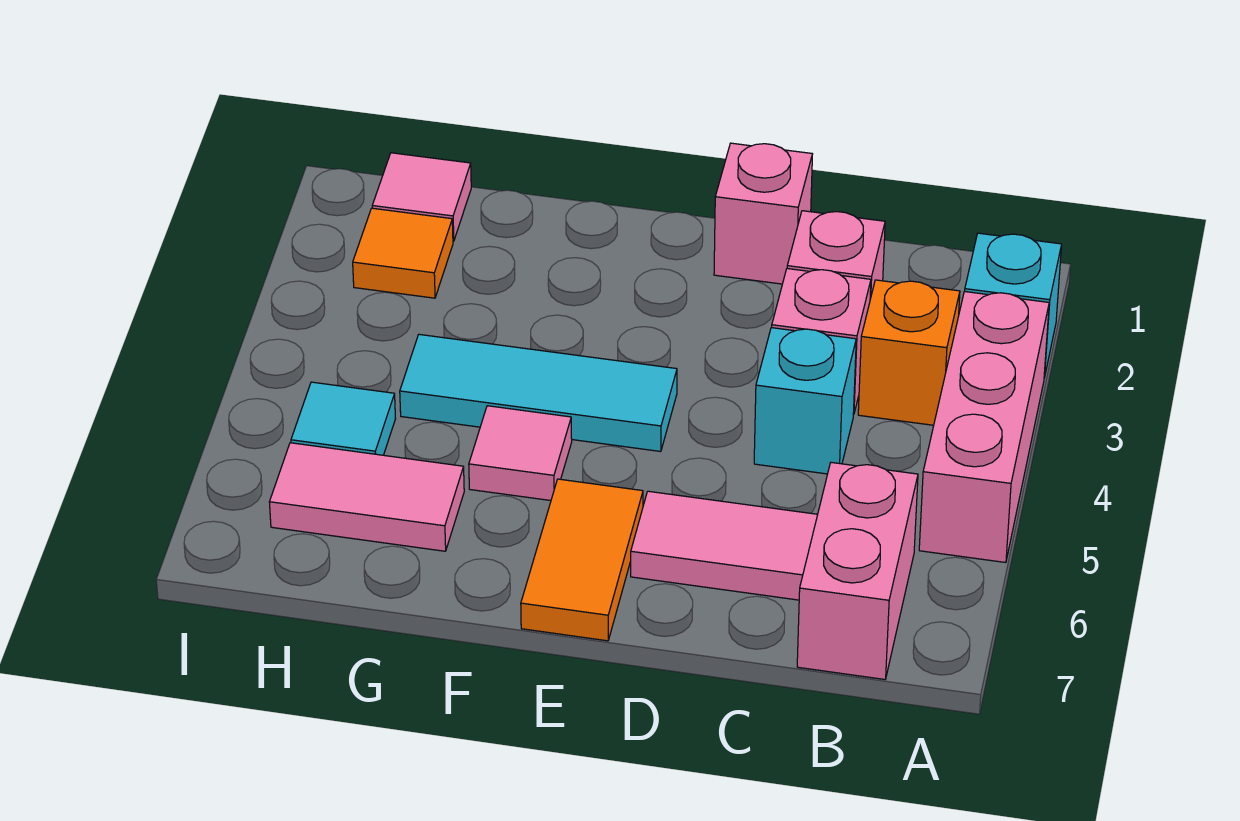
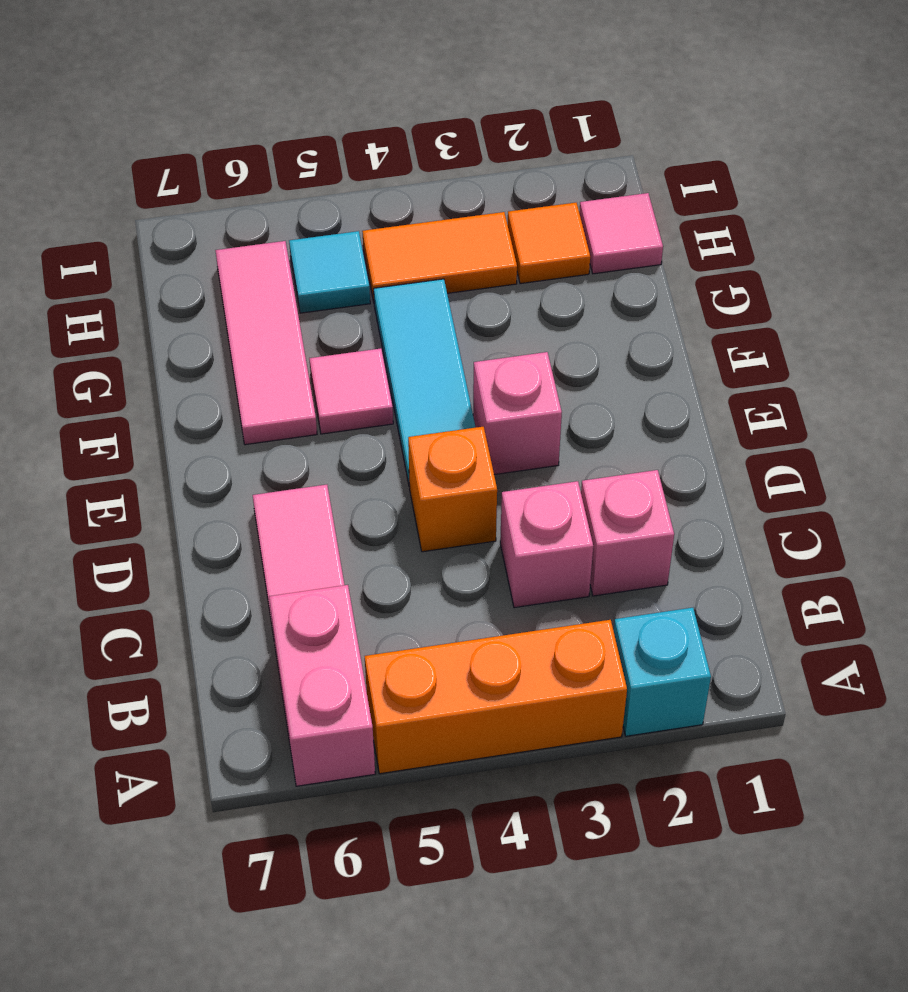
pink 1x3 brick [919,292,1049,563] -> orange 1x3 brick [365,620,627,774]
orange 1x1 brick [858,280,960,425] -> orange 1x1 brick moved to [408,427,497,552]
pink 1x2 brick [797,462,918,679] -> pink 1x2 brick turned to [269,585,375,786]
cyan 1x1 brick [754,328,856,474] -> none
pink 1x1 brick [714,143,812,284] -> pink 1x1 brick moved to [473,352,562,475]
orange 1x2 tile [521,479,643,641] -> orange 1x2 tile moved to [362,212,517,302]
pink 1x2 tile [269,443,464,551] -> pink 1x3 tile [215,241,317,445]

